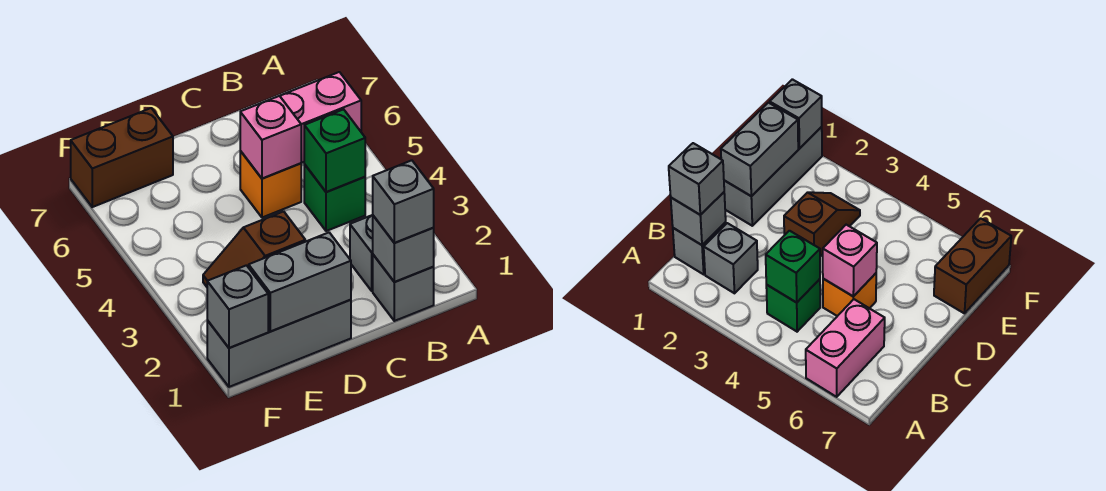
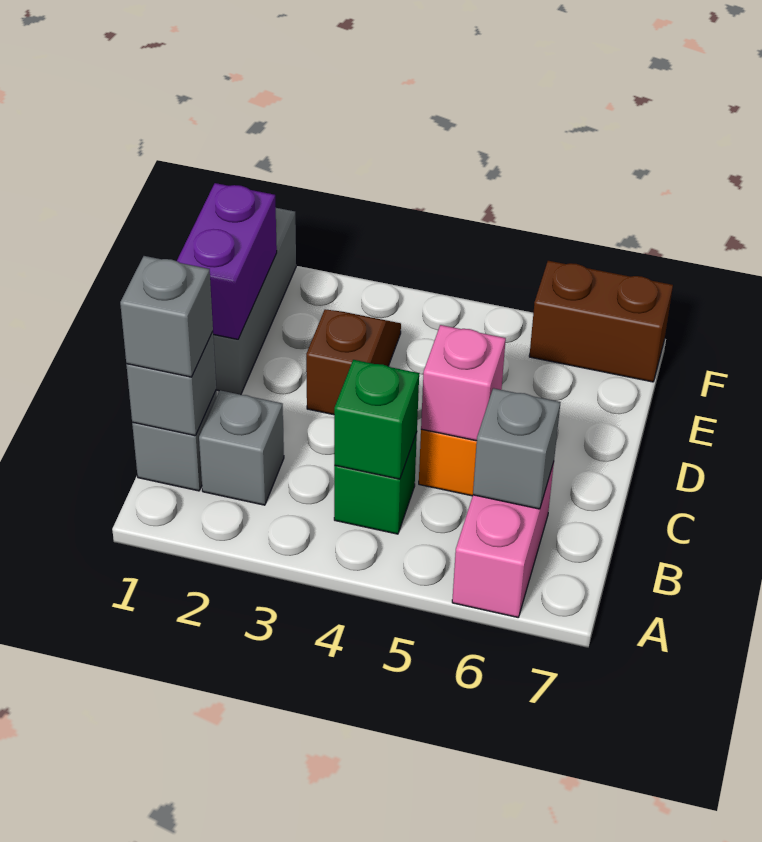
grey 1x2 brick [249,233,351,332] -> purple 1x2 brick [177,183,277,339]
brown 1x2 brick [71,108,173,207] -> brown 1x2 brick turned to [529,261,673,382]
grey 1x1 brick [207,265,268,348] -> grey 1x1 brick moved to [473,388,561,509]

